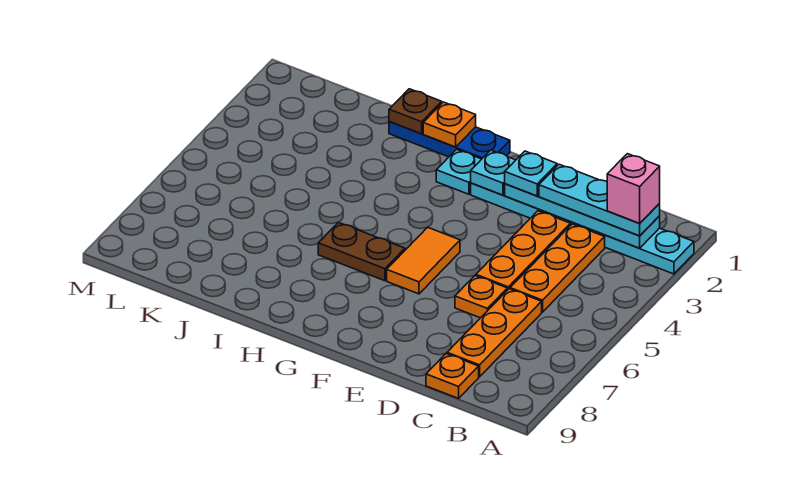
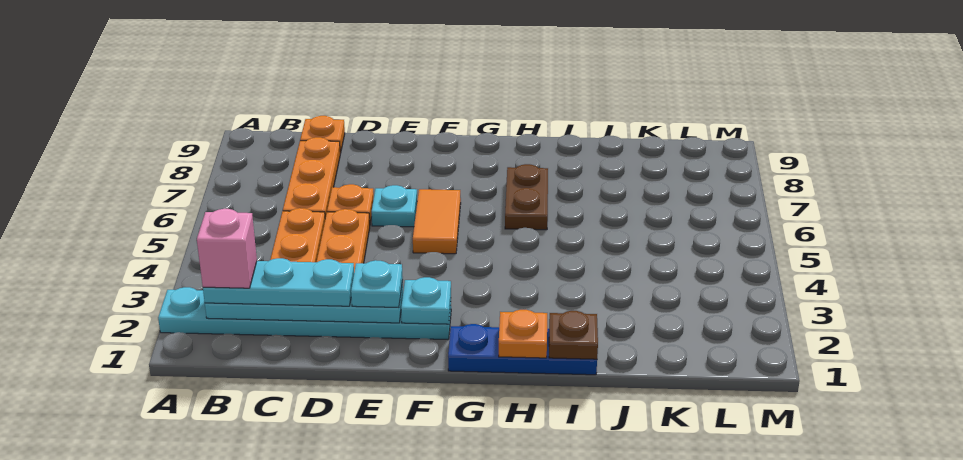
cyan 1x1 plate [436,149,481,194] -> cyan 1x1 plate moved to [372,185,417,227]
brown 1x2 plate [318,222,405,281] -> brown 1x2 plate turned to [505,164,548,230]

